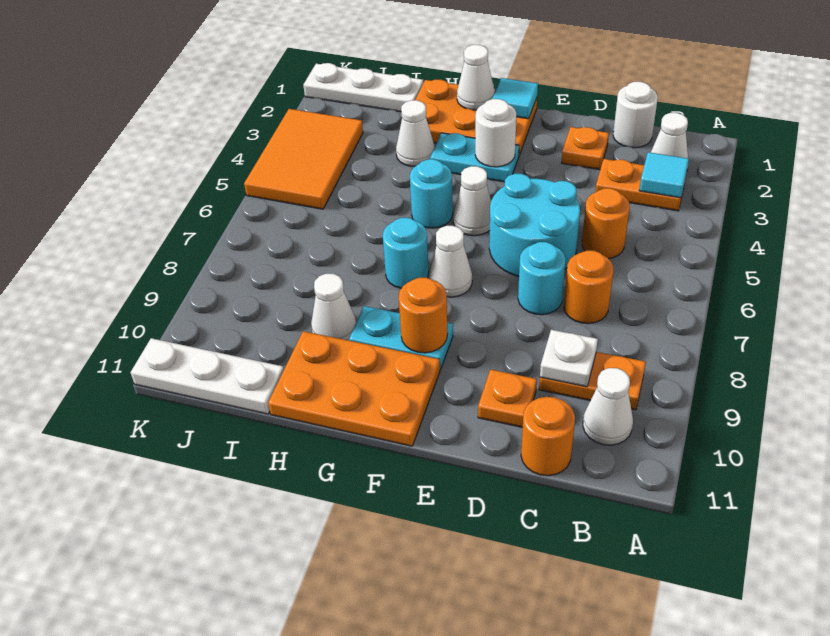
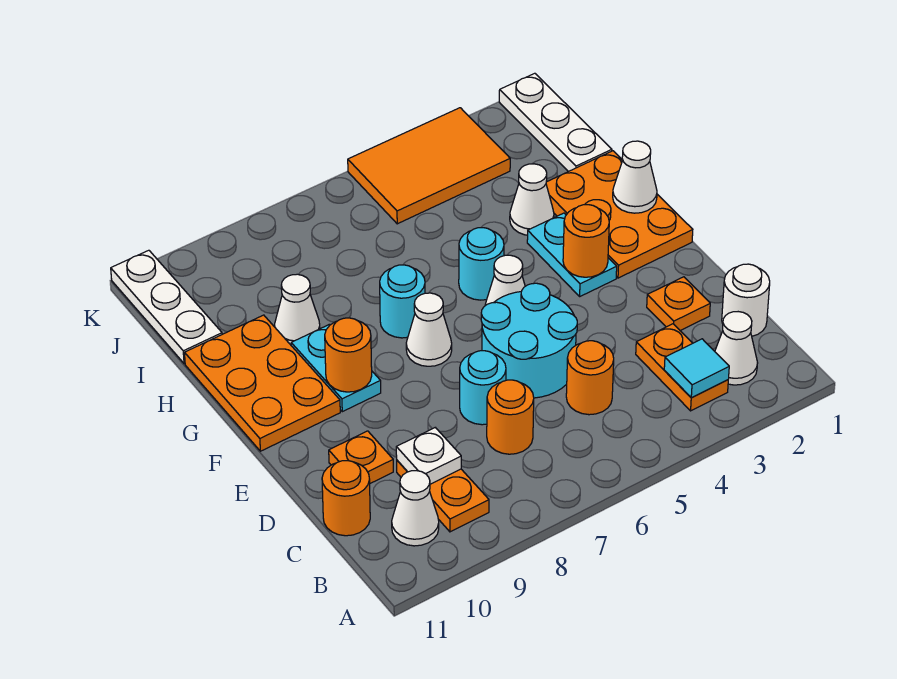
cyan 1x1 tile [492,78,538,119] -> none
white 1x1 round brick [475,99,516,167] -> orange 1x1 round brick [563,205,609,277]

